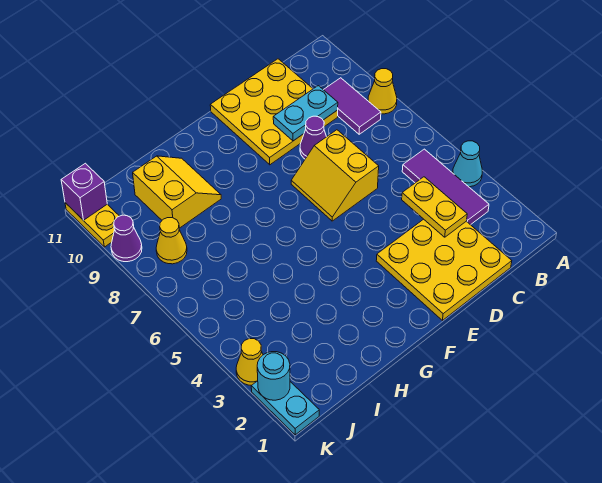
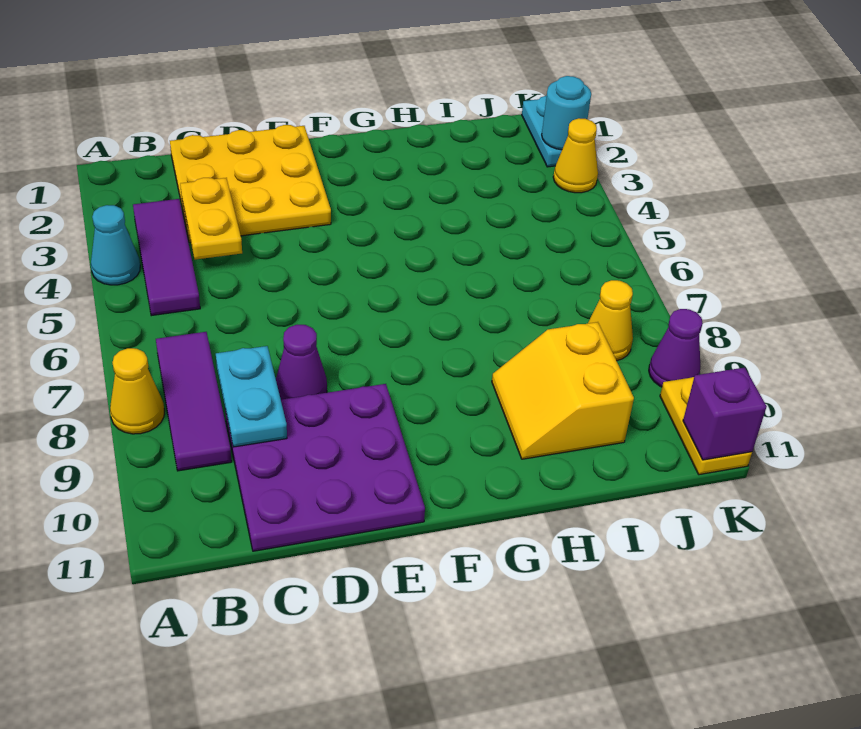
purple 1x2 tile [324,78,381,134] -> purple 1x3 tile [156,332,232,471]
yellow 3x3 plate [210,59,338,165] -> purple 3x3 plate [225,384,425,551]
cyan 1x2 plate [273,86,338,141] -> cyan 1x2 plate turned to [216,346,287,447]
yellow 2x2 slope [291,130,379,221] -> none

